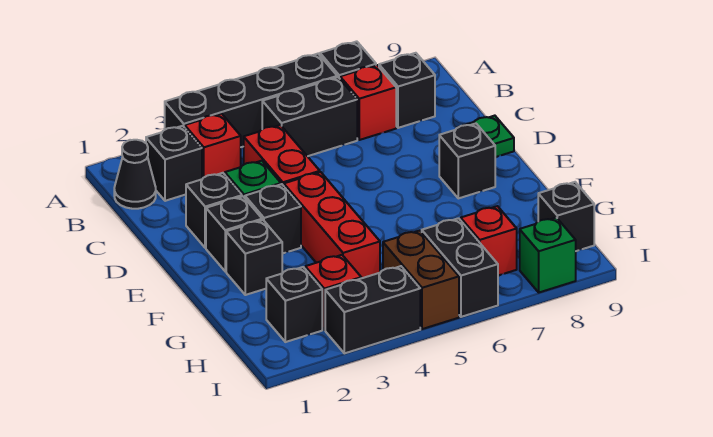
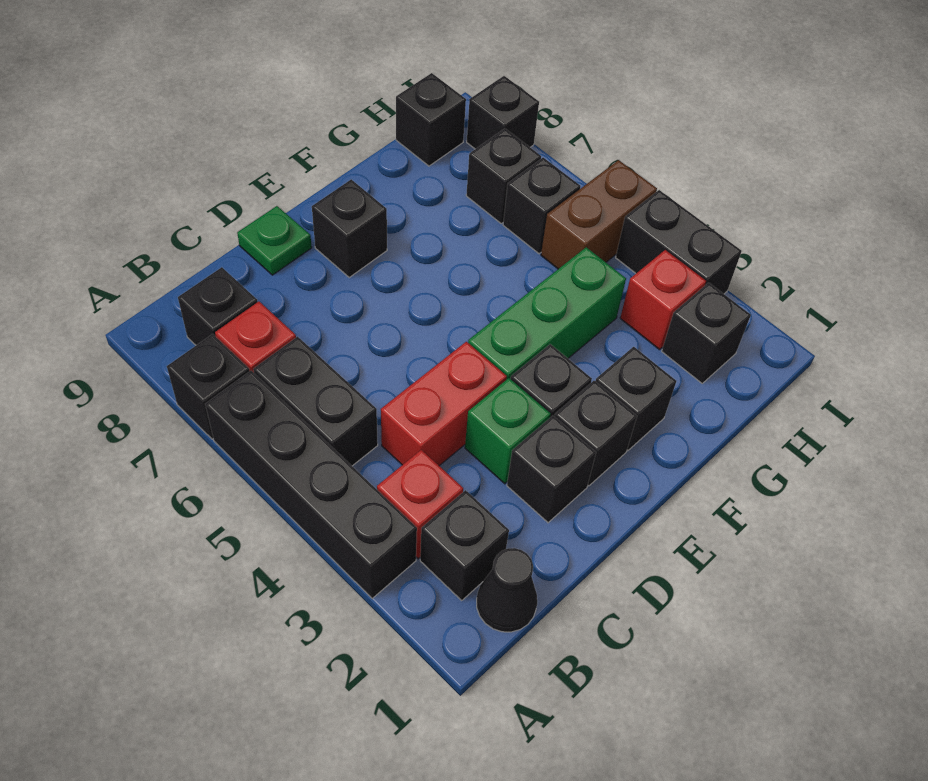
red 1x3 brick [284,172,380,278] -> green 1x3 brick [468,247,626,380]
black 1x2 brick [422,218,498,317] -> black 1x1 brick [503,158,581,254]
red 1x1 brick [461,206,517,275] -> black 1x1 brick [466,129,541,223]
green 1x1 brick [520,218,576,292] -> black 1x1 brick [467,76,539,149]

